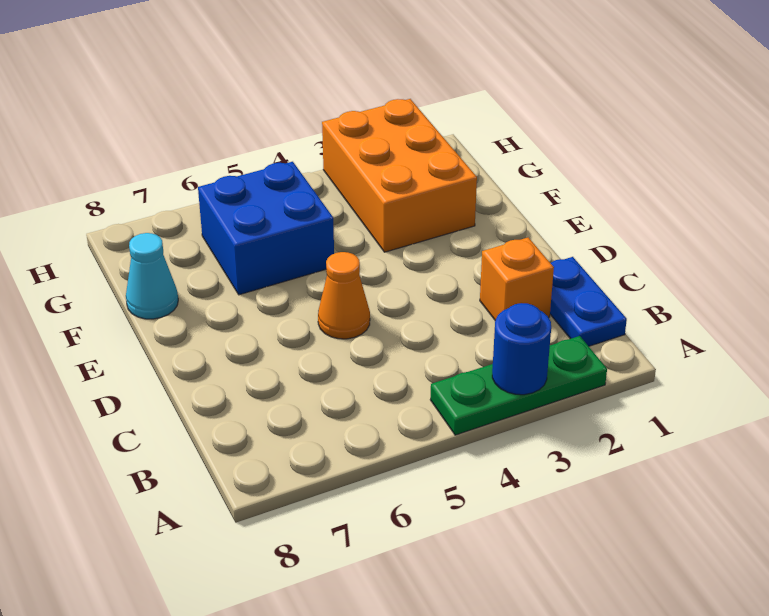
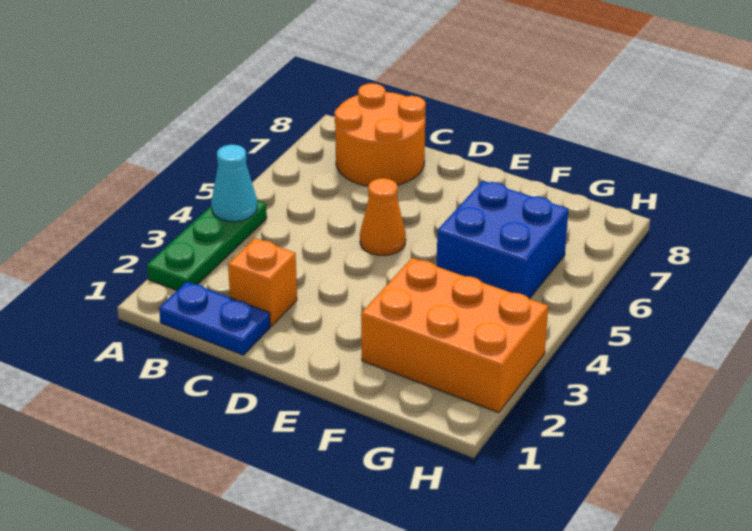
blue 1x1 round brick [492,303,551,395] -> none
none -> orange 2x2 round brick [335,83,426,186]
cyan 1x1 cone [126,233,178,319] -> cyan 1x1 cone moved to [211,145,257,222]

